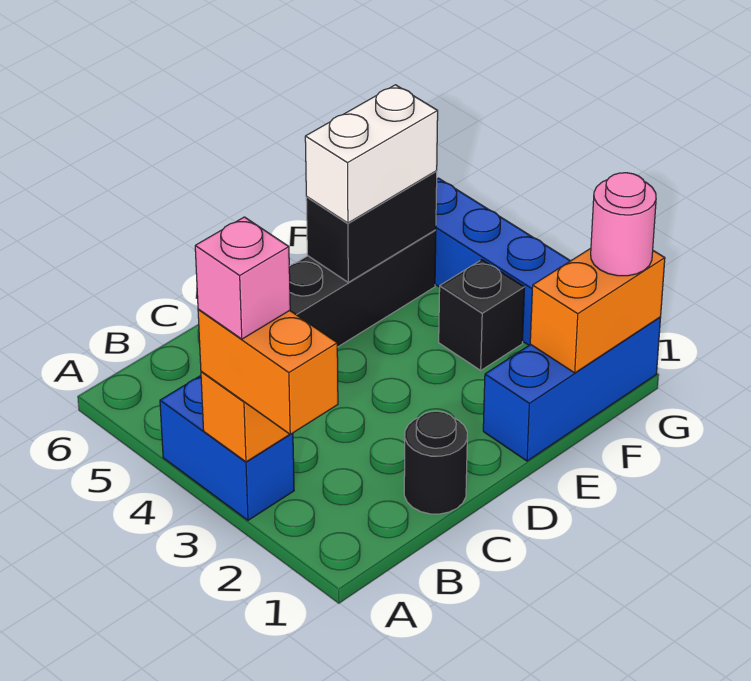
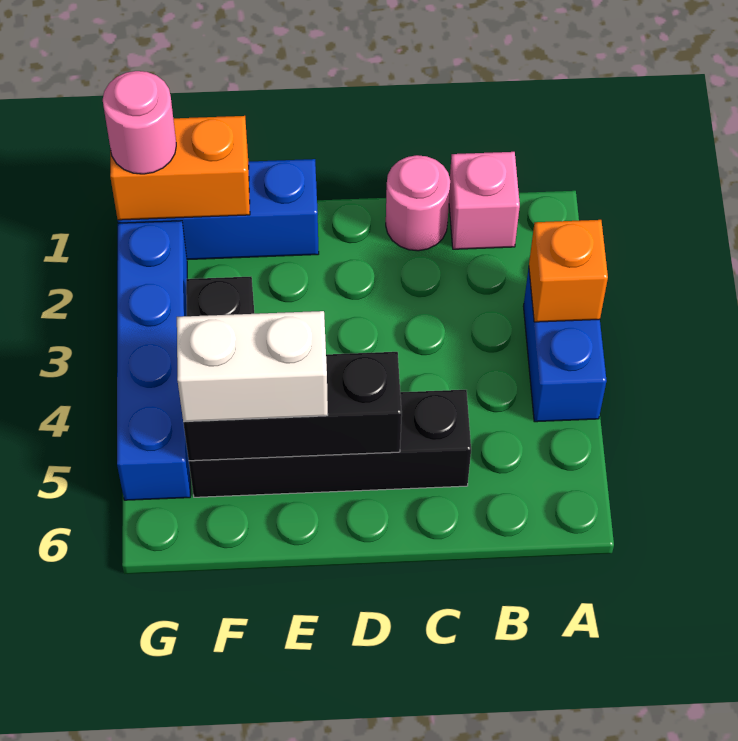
orange 1x2 brick [198,309,338,434] -> none
pink 1x1 brick [195,217,290,339] -> pink 1x1 brick moved to [449,152,520,249]
black 1x1 round brick [404,411,467,514] -> pink 1x1 round brick [386,155,450,251]
black 1x2 brick [306,171,437,282] -> black 1x3 brick [183,352,402,461]

